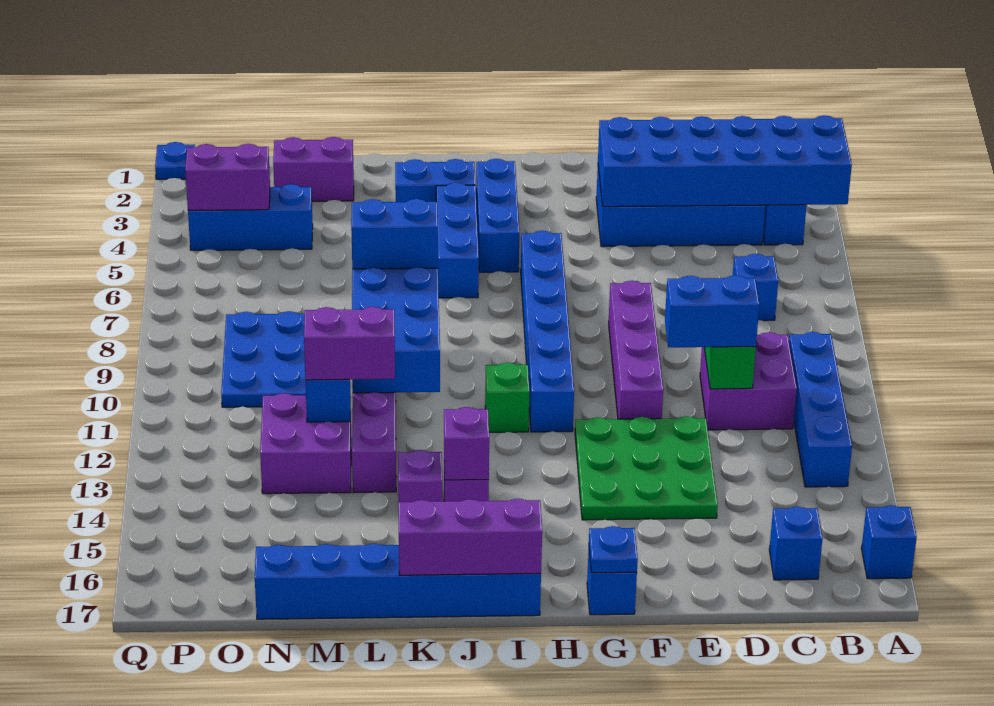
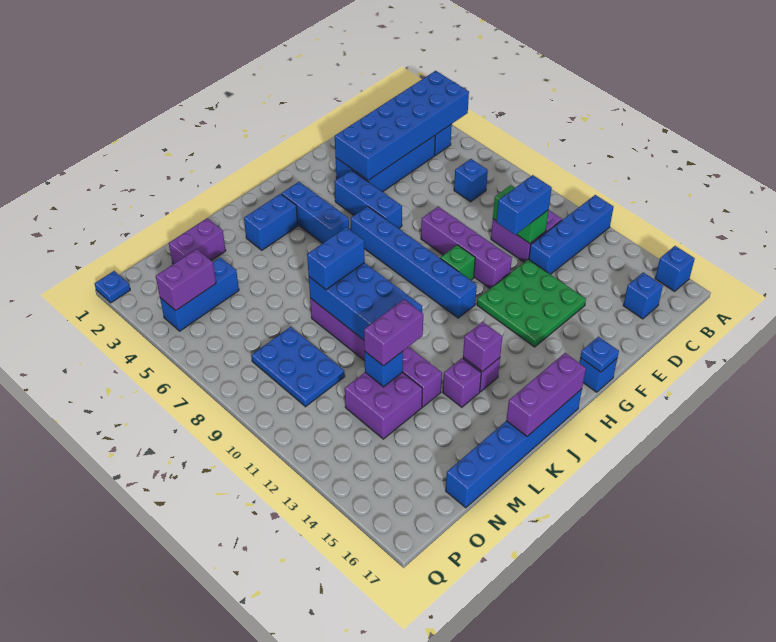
blue 1x4 brick [789,332,852,487] -> blue 1x4 brick turned to [529,195,613,274]
green 1x1 brick [485,363,530,432] -> green 1x1 brick moved to [440,245,475,280]
blue 1x3 brick [436,183,479,298] -> blue 1x3 brick moved to [334,170,402,228]

